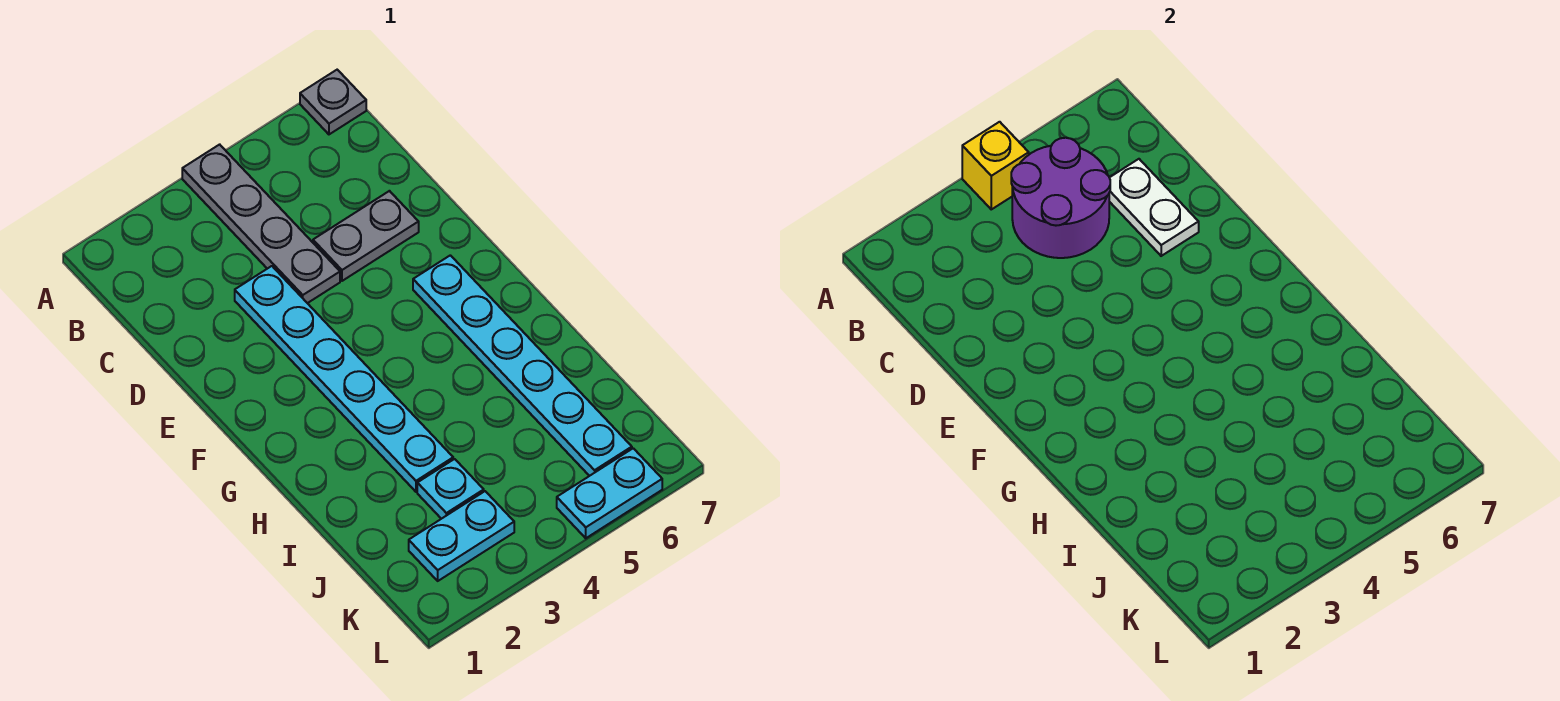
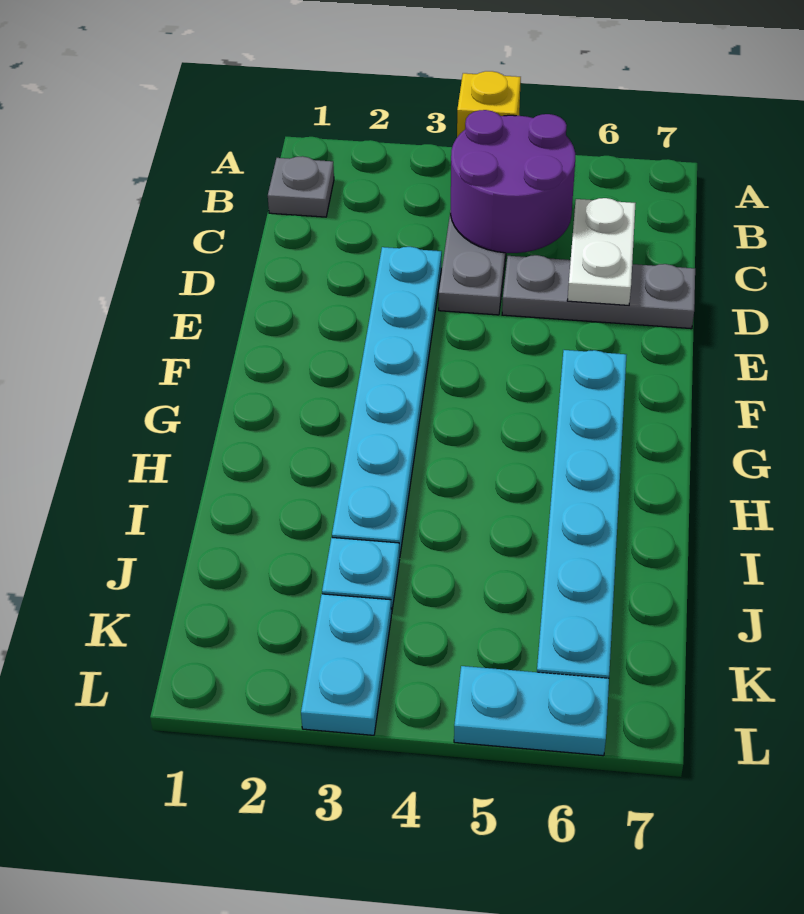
grey 1x1 plate [300,70,366,134] -> grey 1x1 plate moved to [268,156,334,217]
grey 1x2 plate [313,191,419,281] -> grey 1x3 plate [502,255,695,329]
cyan 1x2 plate [409,491,514,581] -> cyan 1x2 plate turned to [301,594,391,735]

